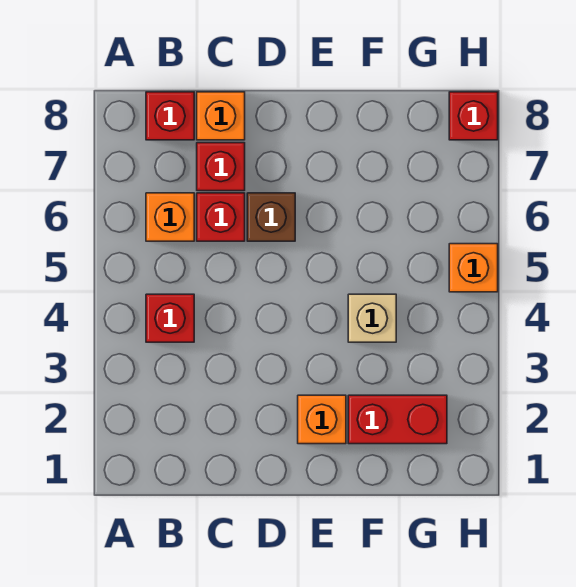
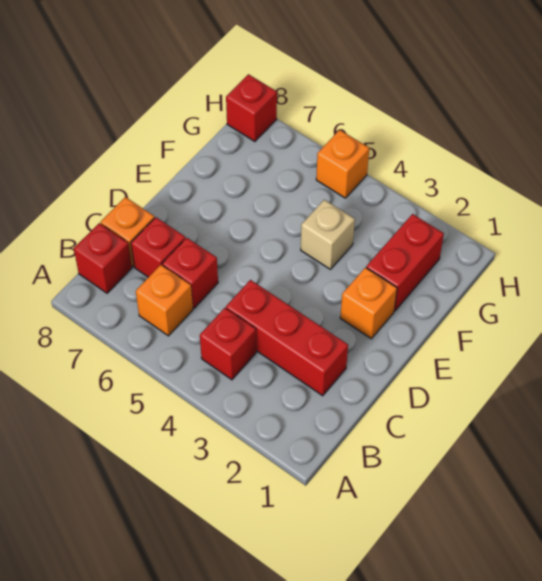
none -> red 1x3 brick [226,280,348,396]
brown 1x1 brick [247,193,295,241] -> none

